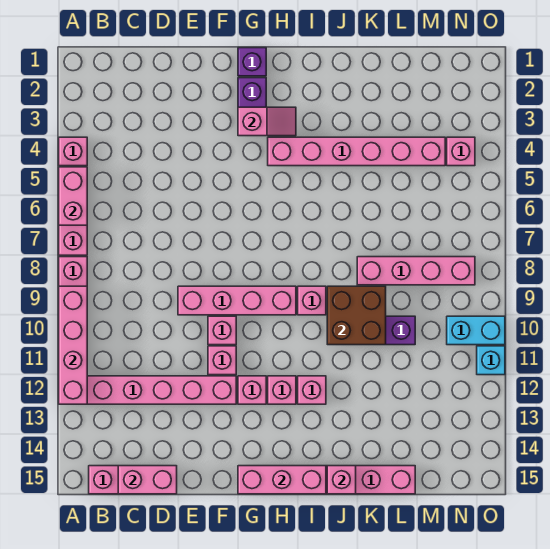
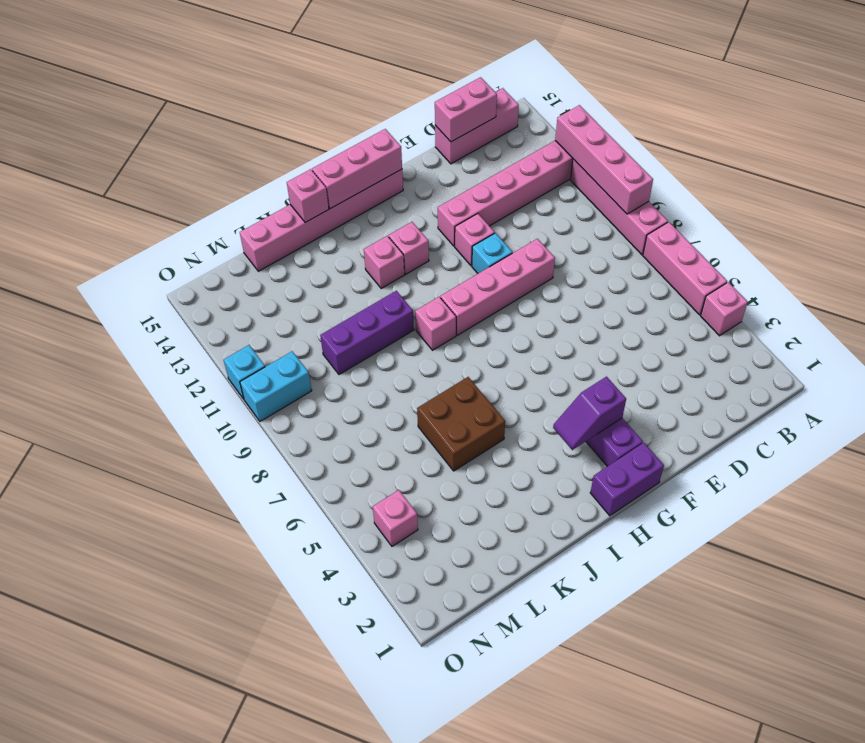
pink 1x2 brick [59,167,87,225] -> none
pink 1x1 brick [208,316,236,345] -> cyan 1x1 brick [472,233,512,273]
purple 1x1 brick [238,48,266,76] -> purple 1x2 brick [590,443,664,516]
pink 1x2 slope [238,107,296,136] -> purple 1x2 slope [553,377,626,450]
pink 1x1 brick [238,376,266,404] -> none
pink 1x6 brick [268,137,445,166] -> none
brown 2x2 brick [327,286,386,345] -> brown 2x2 brick moved to [417,377,505,471]
pink 1x4 brick [357,257,475,285] -> none

